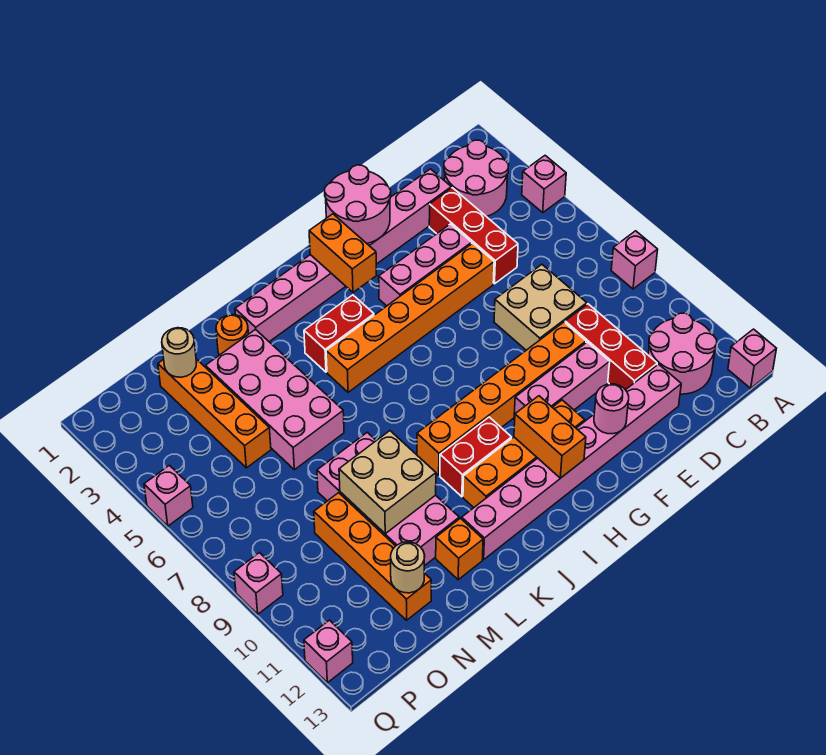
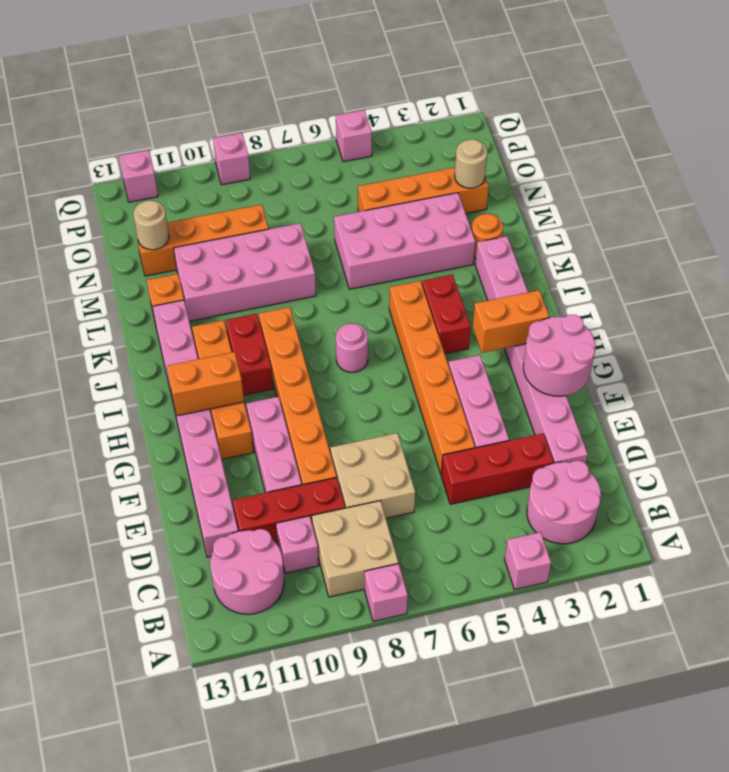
pink 1x1 brick [728,329,776,388] -> pink 1x1 brick moved to [276,516,319,573]
pink 1x1 round brick [594,384,629,434] -> pink 1x1 round brick moved to [336,323,368,372]
tan 2x2 brick [339,431,436,534] -> tan 2x2 brick moved to [312,501,398,597]

